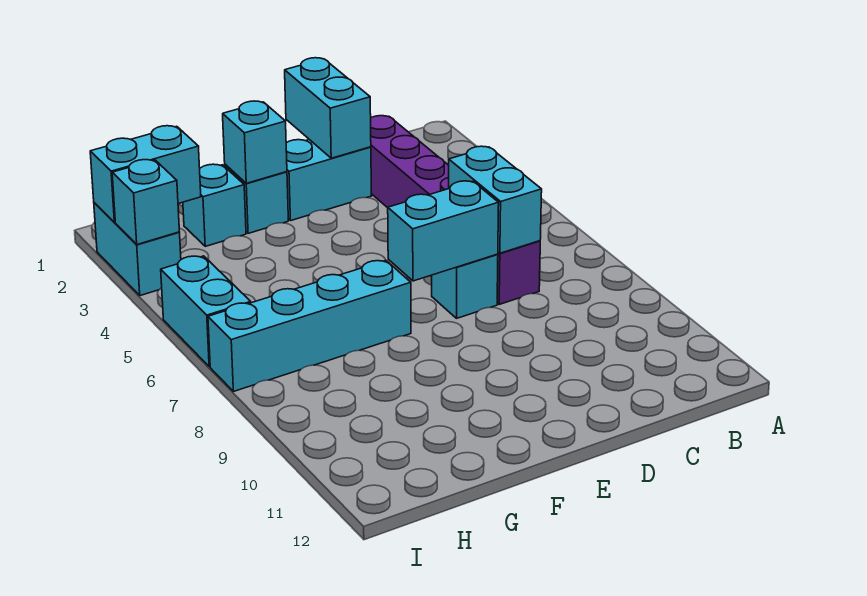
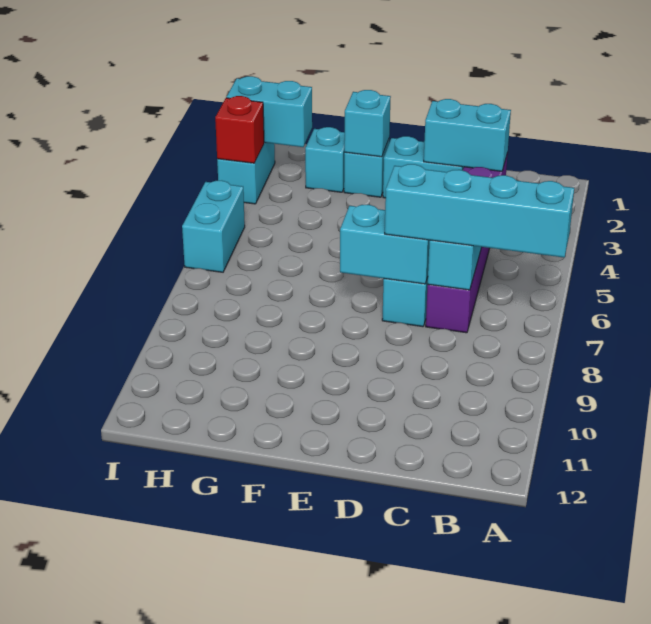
cyan 1x2 brick [285,58,371,158] -> cyan 1x2 brick turned to [424,99,511,171]
cyan 1x4 brick [208,260,411,392] -> cyan 1x4 brick moved to [385,164,574,258]
cyan 1x1 brick [112,160,179,244] -> red 1x1 brick [215,96,264,163]

